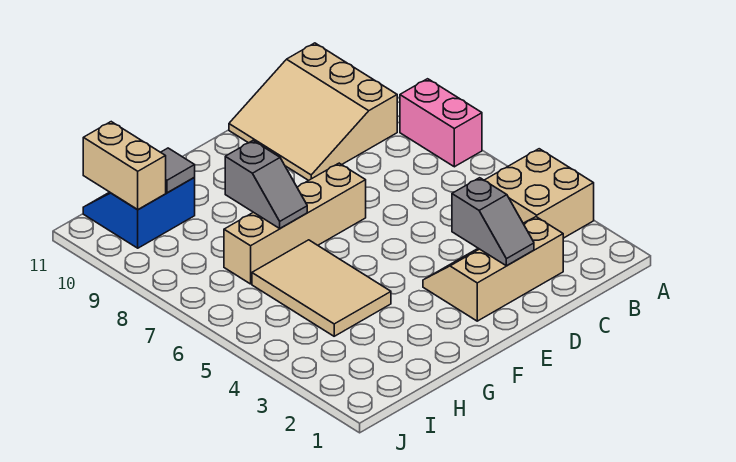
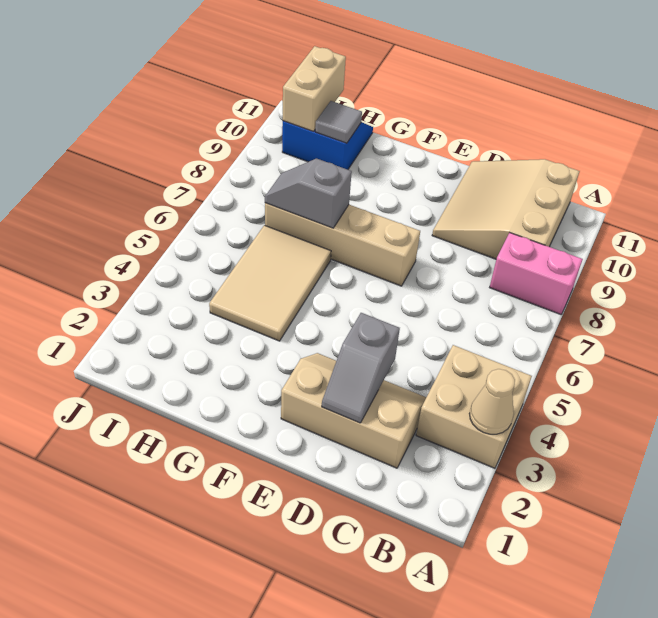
none -> tan 1x1 cone [469,369,515,434]
pink 1x2 brick [400,79,482,167] -> pink 1x2 brick turned to [490,233,583,314]
grey 1x2 slope [225,141,307,228] -> grey 1x2 slope turned to [265,159,352,228]

